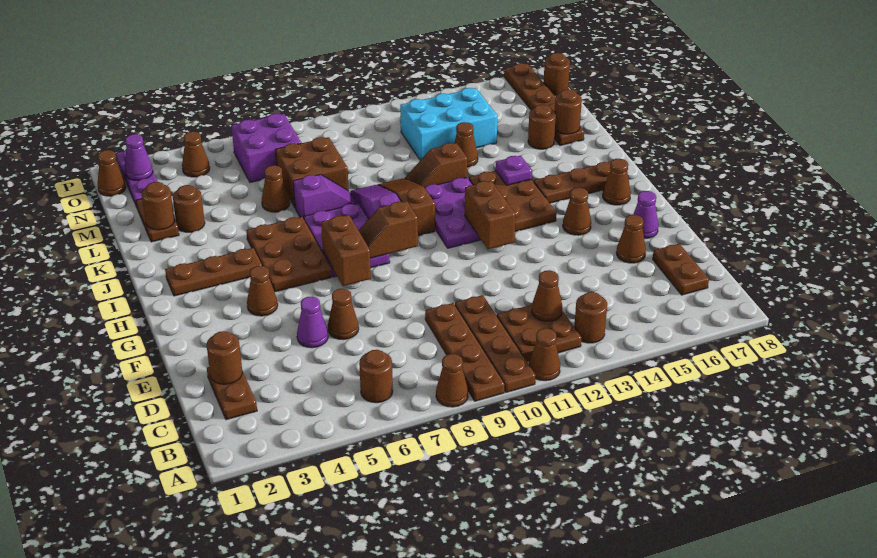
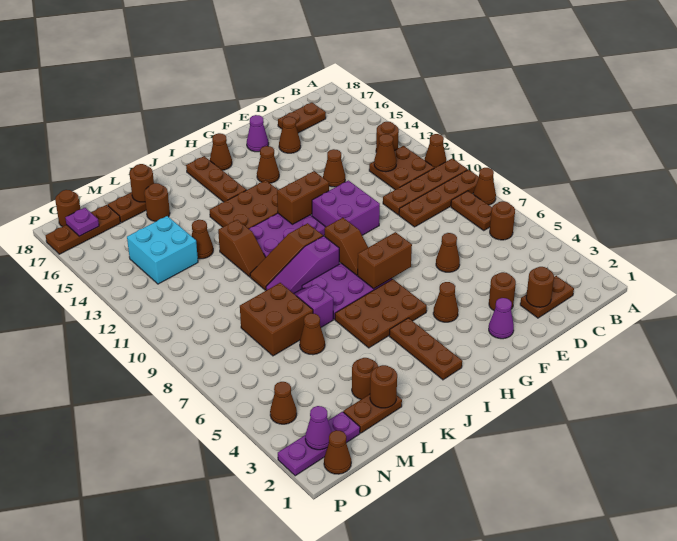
none -> brown 1x2 plate [451,191,492,231]
none -> brown 1x1 round brick [489,272,516,310]
purple 1x1 cone [297,296,328,348] -> purple 1x1 cone moved to [489,298,514,339]
none -> brown 1x1 cone [323,149,345,187]
purple 1x1 plate [495,156,532,185] -> purple 1x1 plate moved to [65,208,99,236]
cyan 2x3 brick [400,88,497,160] -> cyan 2x2 brick [127,216,198,284]
purple 2x2 brick [231,114,301,182] -> purple 2x2 brick moved to [312,180,380,235]

